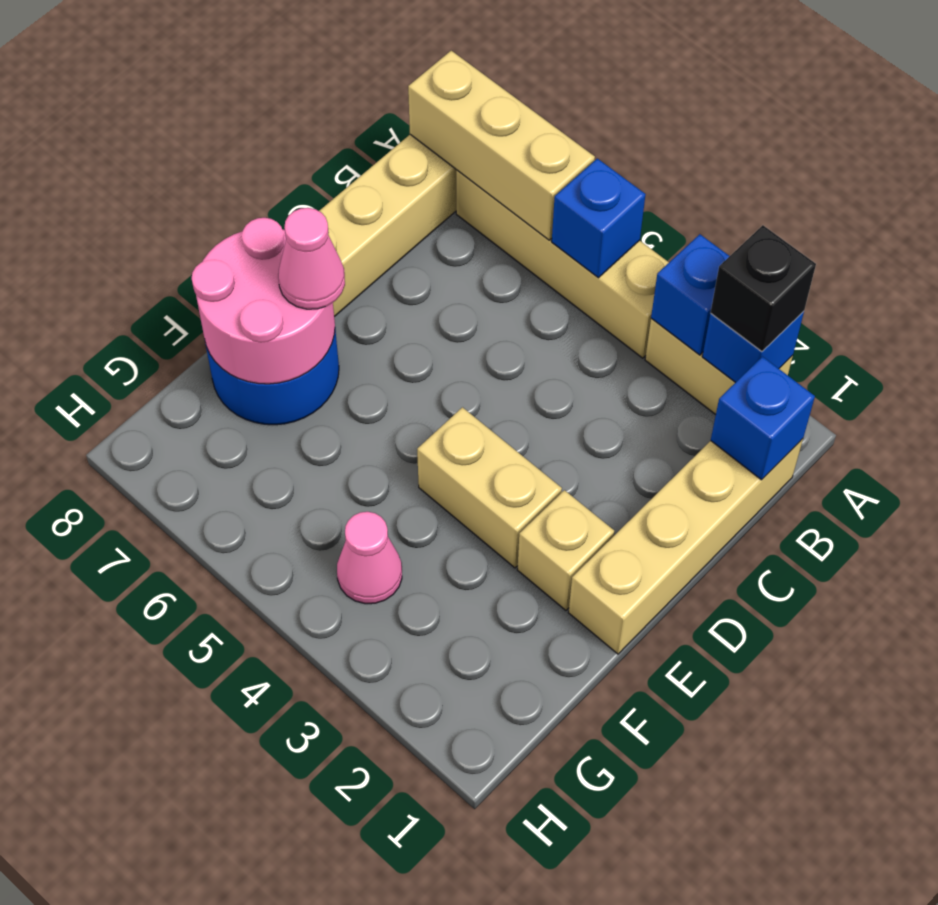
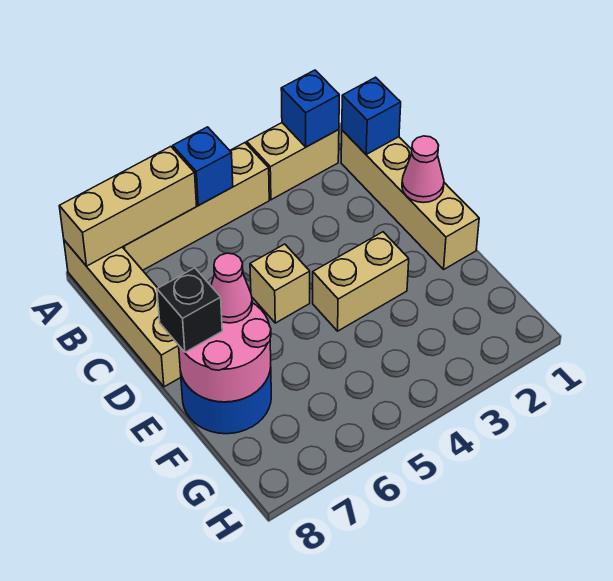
black 1x1 brick [711,225,816,351] -> black 1x1 brick moved to [157,268,222,352]
blue 1x1 brick [651,234,729,355] -> none
tan 1x1 brick [518,490,614,610] -> tan 1x1 brick moved to [250,244,310,323]
pink 1x1 cone [337,512,402,604] -> pink 1x1 cone moved to [402,136,444,203]

